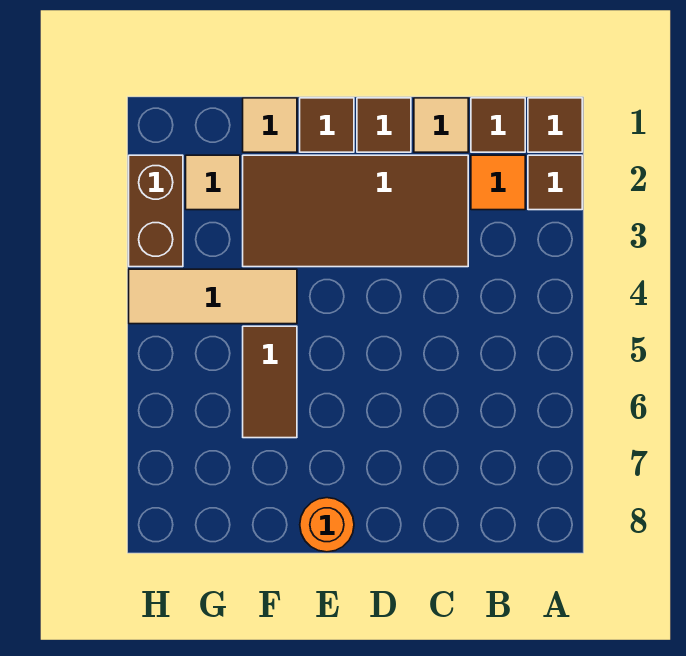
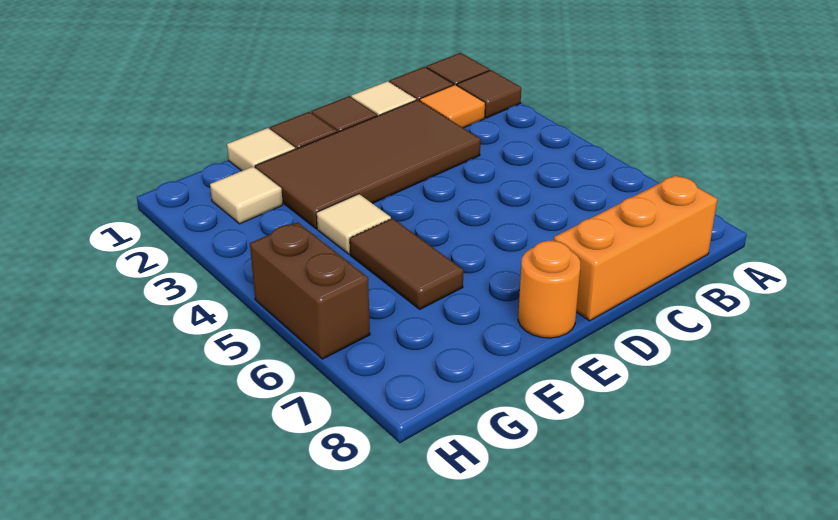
none -> orange 1x3 brick [554,175,717,321]
tan 1x3 tile [129,269,297,324] -> tan 1x1 tile [317,194,391,254]
brown 1x2 brick [129,155,183,267] -> brown 1x2 brick moved to [250,222,370,359]

